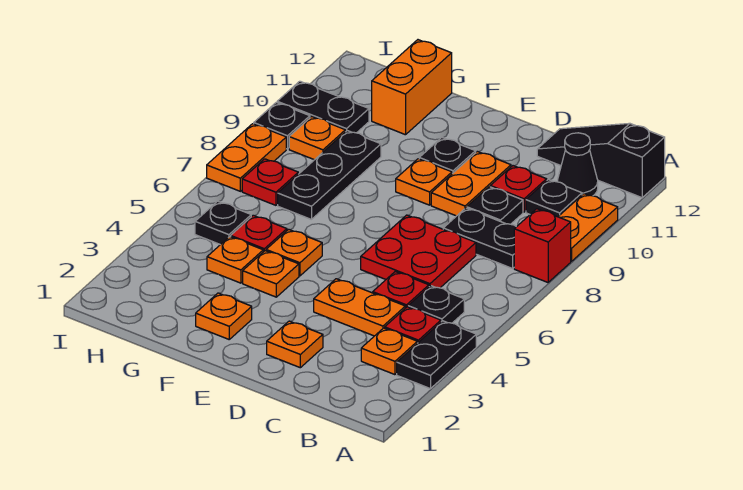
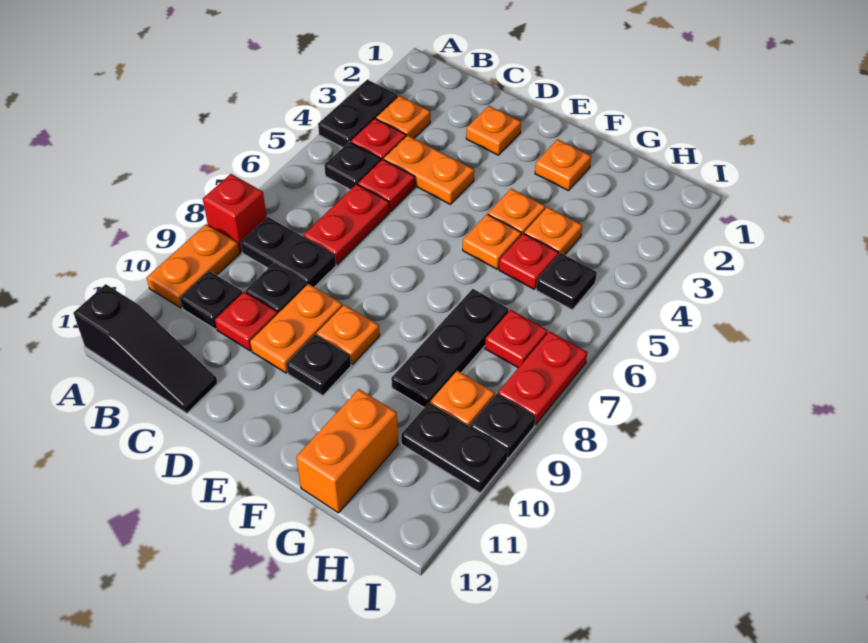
black 1x1 cone [557,133,598,196] -> none
red 2x2 plate [361,215,476,288] -> red 1x2 plate [303,184,389,264]
orange 1x2 plate [207,124,286,191] -> red 1x2 plate [498,331,587,425]

